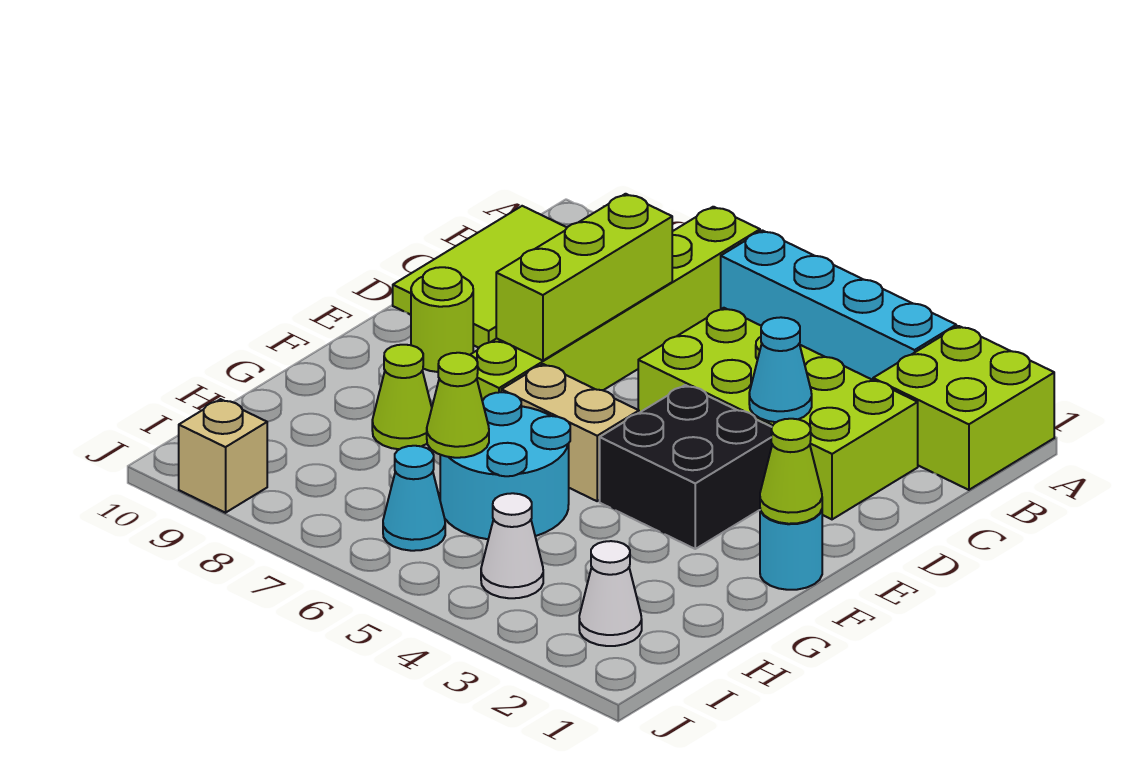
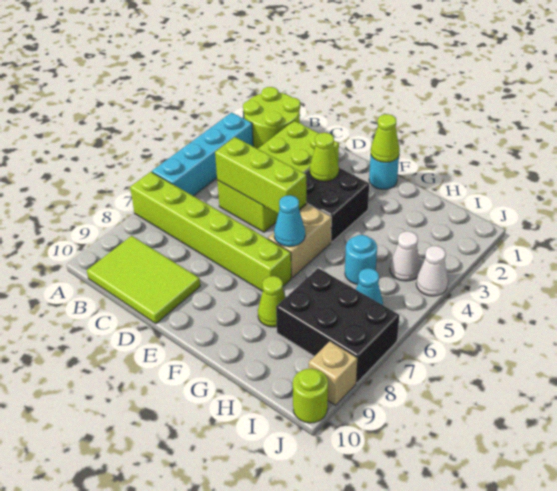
lime 2x2 brick [873,326,1054,490] -> lime 2x2 round brick [243,87,300,149]
lime 1x3 brick [496,194,672,361] -> lime 1x3 brick moved to [215,137,306,214]
cyan 1x1 cone [749,317,812,422] -> cyan 1x1 cone moved to [274,195,305,247]
lime 1x1 round brick [411,267,473,372] -> lime 1x1 round brick moved to [293,369,328,423]
cyan 2x2 round brick [440,392,570,539] -> cyan 1x1 round brick [345,235,377,284]
lime 1x1 cone [427,353,489,458] -> lime 1x1 cone moved to [310,133,339,181]
none -> black 2x3 brick [276,268,399,383]
white 1x1 cone [579,541,642,646] -> white 1x1 cone moved to [416,246,448,296]

